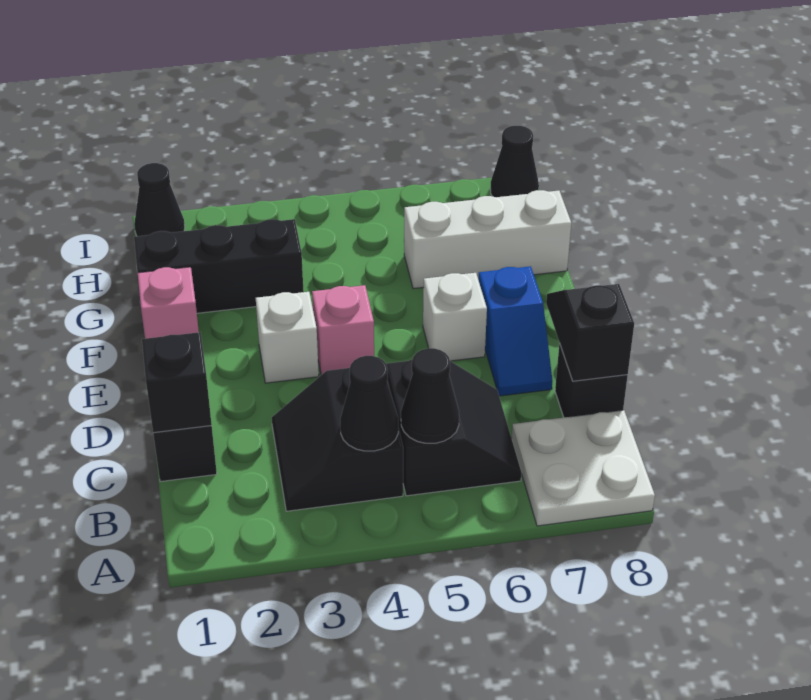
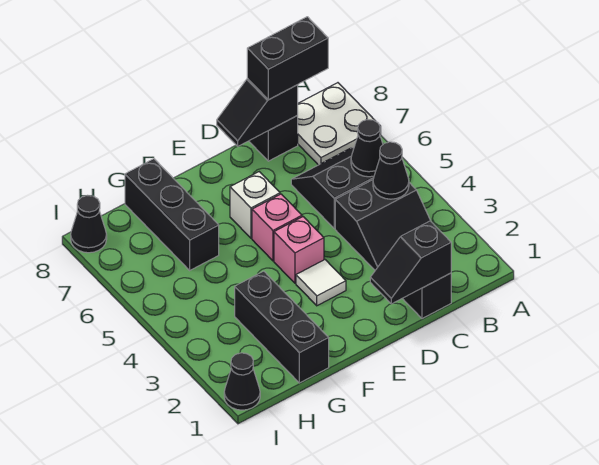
none -> black 1x2 brick [247,17,328,100]
blue 1x2 slope [478,266,553,396] -> none
white 1x1 brick [256,292,319,383] -> white 1x1 tile [296,260,346,306]
pink 1x1 brick [138,267,199,339] -> pink 1x1 brick moved to [252,194,302,261]
white 1x3 brick [404,190,571,289] -> black 1x3 brick [125,159,219,270]

